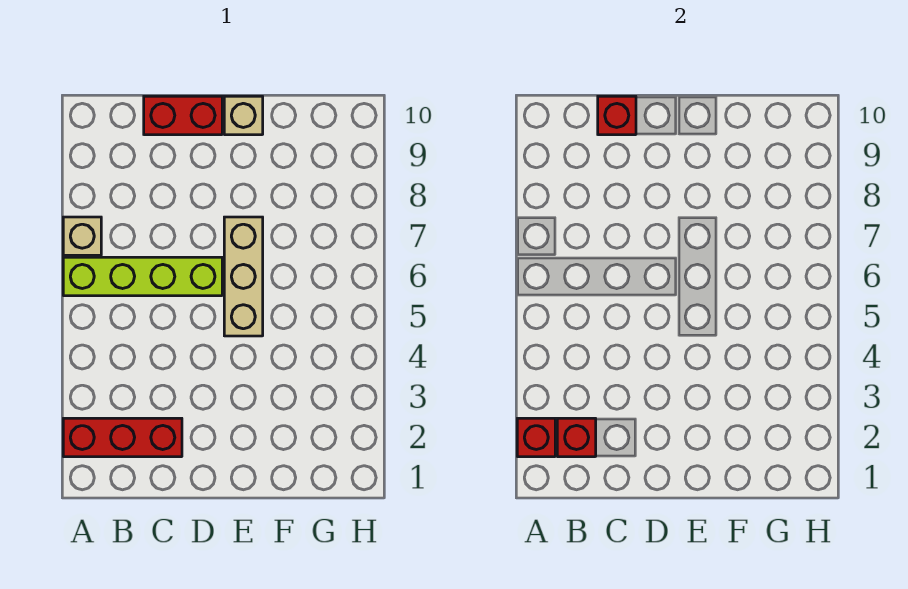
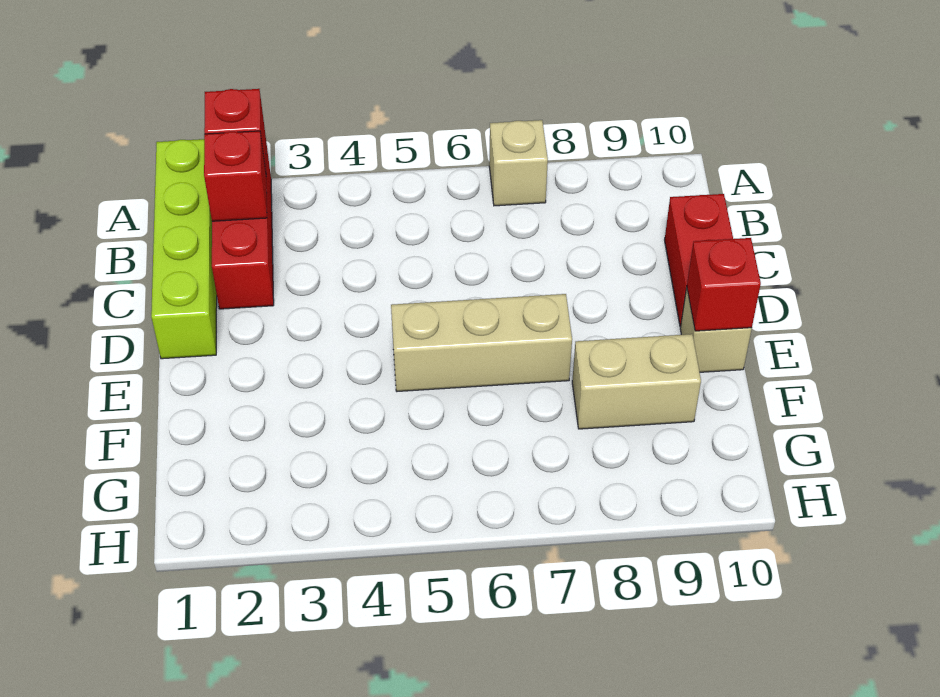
lime 1x4 brick [63,257,222,296] -> lime 1x4 brick moved to [151,139,217,359]
red 1x1 brick [598,96,636,135] -> red 1x1 brick moved to [687,238,761,331]
none -> tan 1x2 brick [572,334,701,429]

